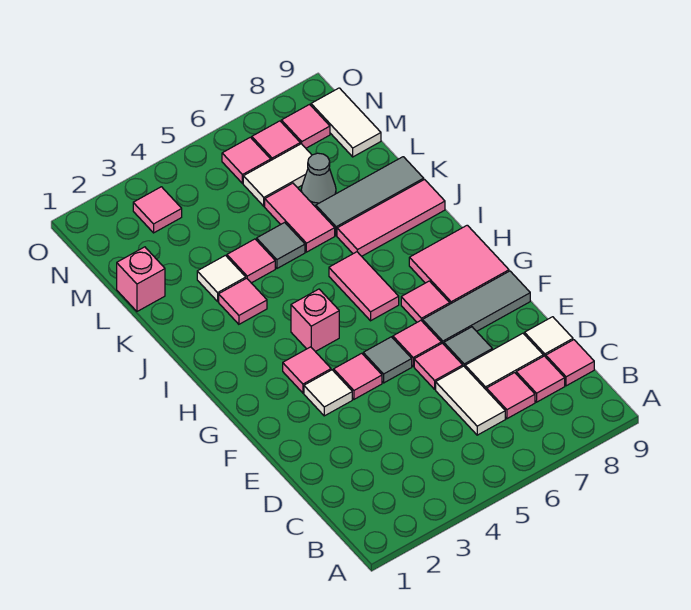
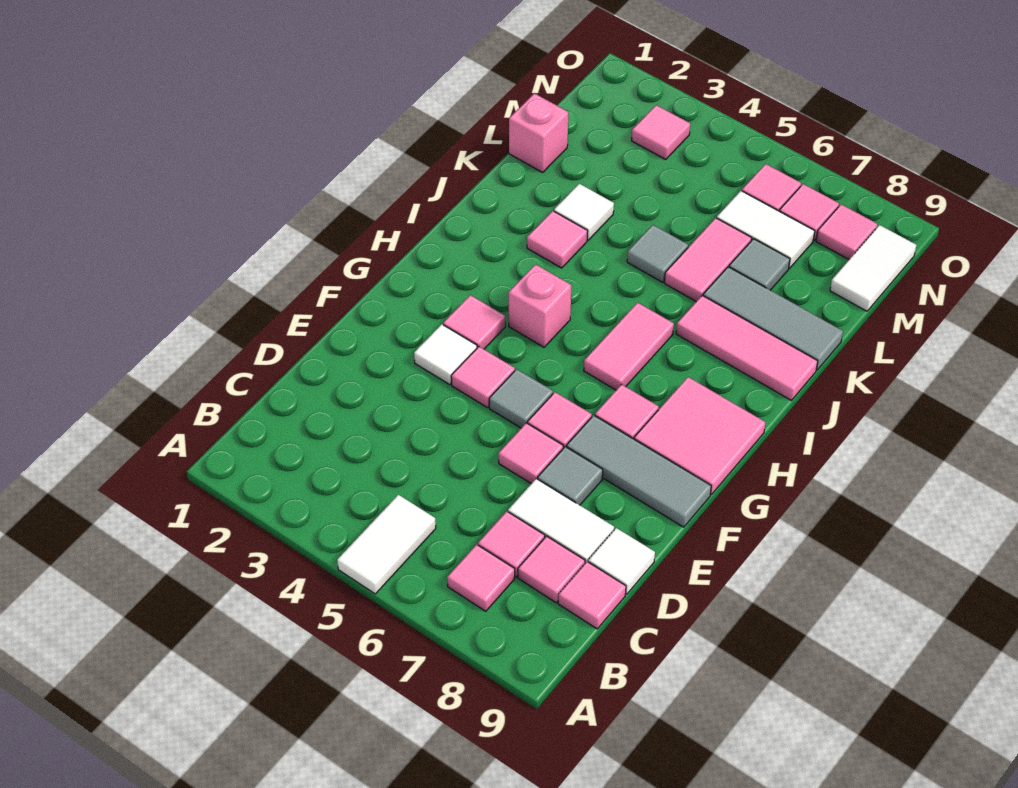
white 1x2 tile [436,366,505,435] -> white 1x2 tile moved to [337,495,436,594]
pink 1x1 tile [227,239,275,283] -> pink 1x1 tile moved to [447,544,515,611]
grey 1x1 cone [301,153,336,207] -> grey 1x1 tile [729,239,790,290]

